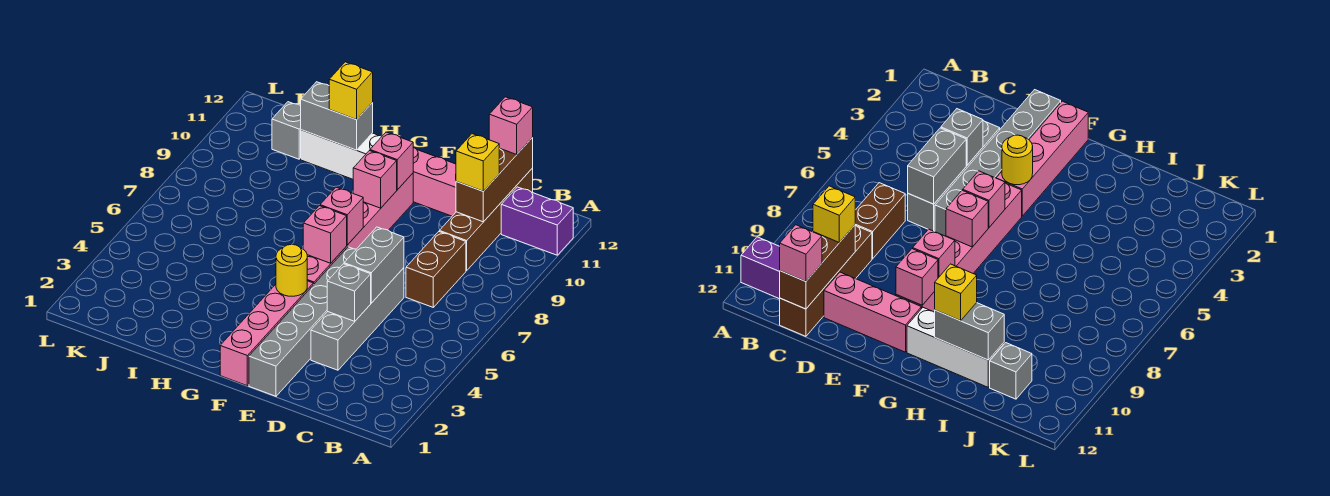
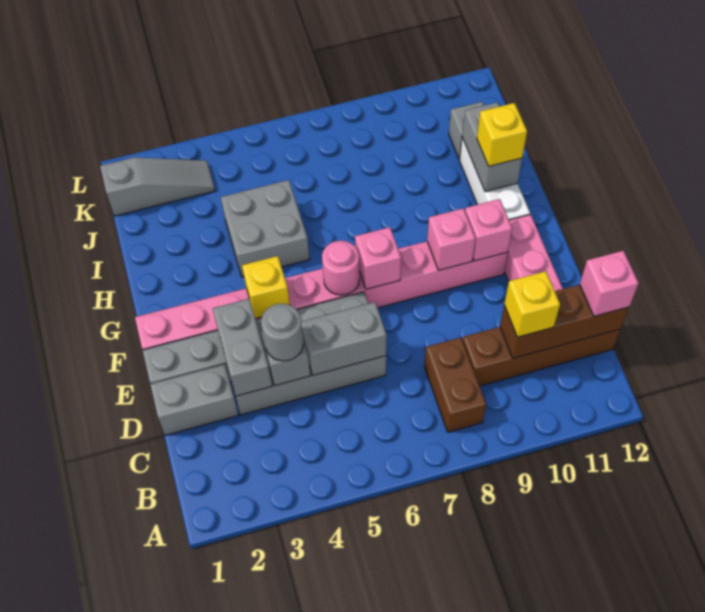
purple 1x2 brick [501,187,573,255] -> none
brown 1x2 brick [406,232,466,307] -> brown 1x2 brick turned to [424,337,486,432]
none -> grey 1x2 brick [150,364,238,435]
none -> grey 1x2 brick [213,299,272,396]
none -> grey 1x1 round brick [261,304,304,361]
yellow 1x1 round brick [276,244,307,296] -> yellow 1x1 brick [242,256,290,319]
pink 1x1 brick [303,206,347,263] -> pink 1x1 round brick [322,241,360,295]
none -> grey 2x2 brick [221,180,310,277]
none -> grey 1x3 slope [100,157,215,216]

